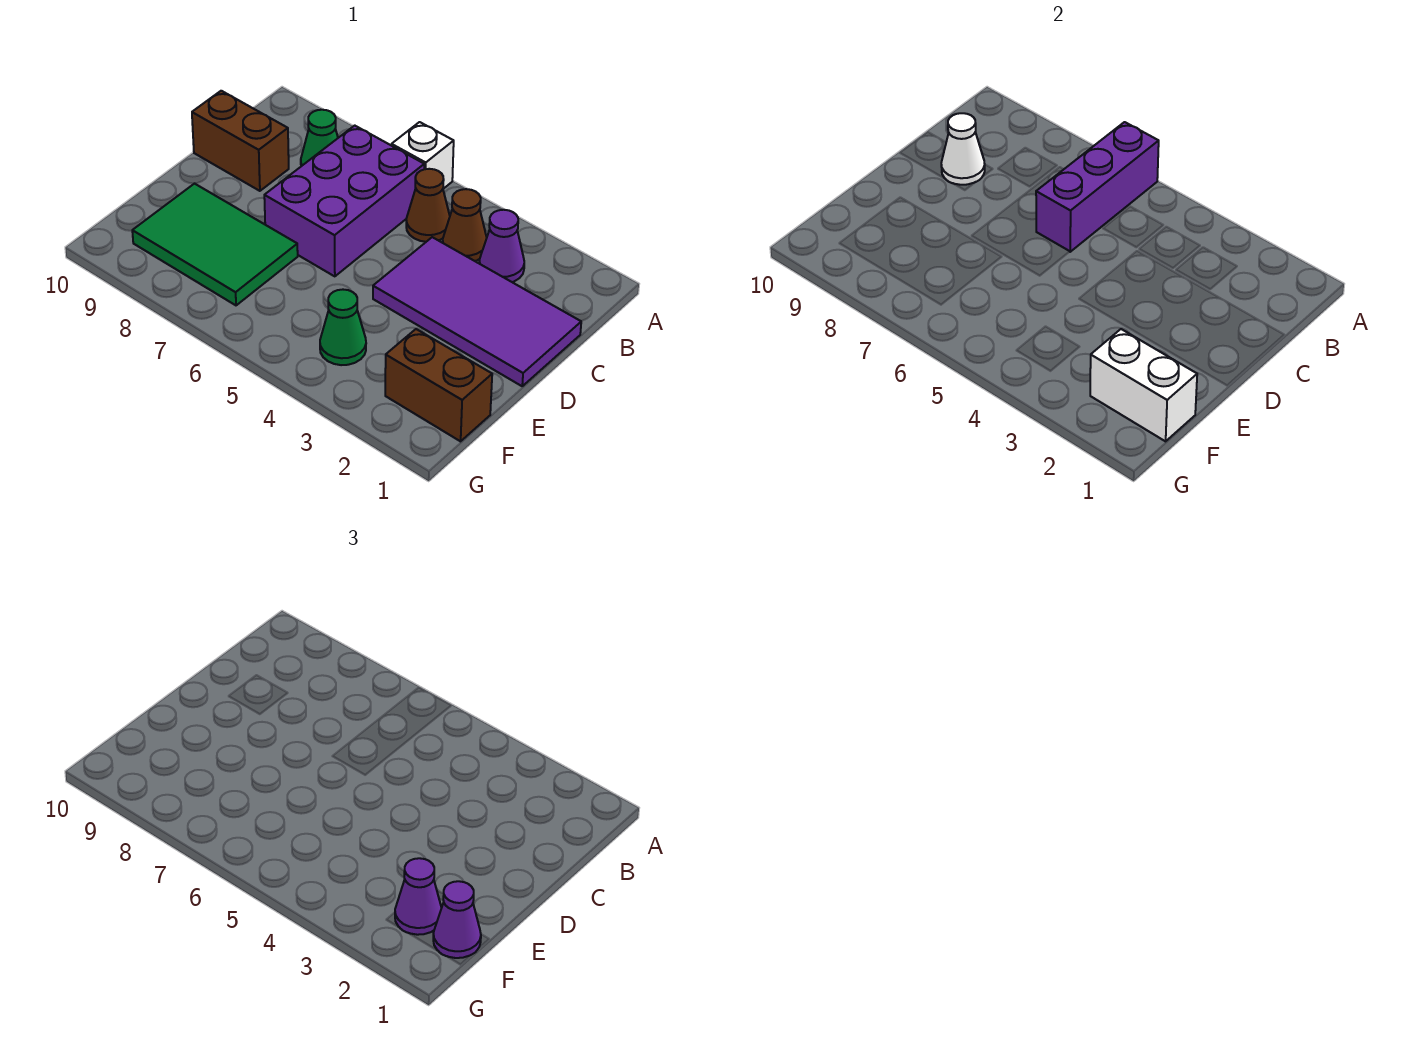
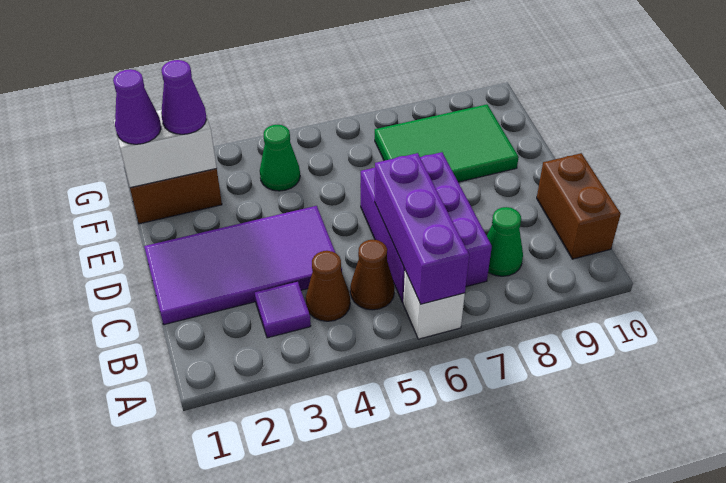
purple 1x1 cone [479,210,524,282] -> purple 1x1 tile [255,282,311,338]
brown 1x2 brick [192,91,289,191] -> brown 1x2 brick turned to [537,153,621,259]
white 1x1 cone [941,113,985,185] -> none

